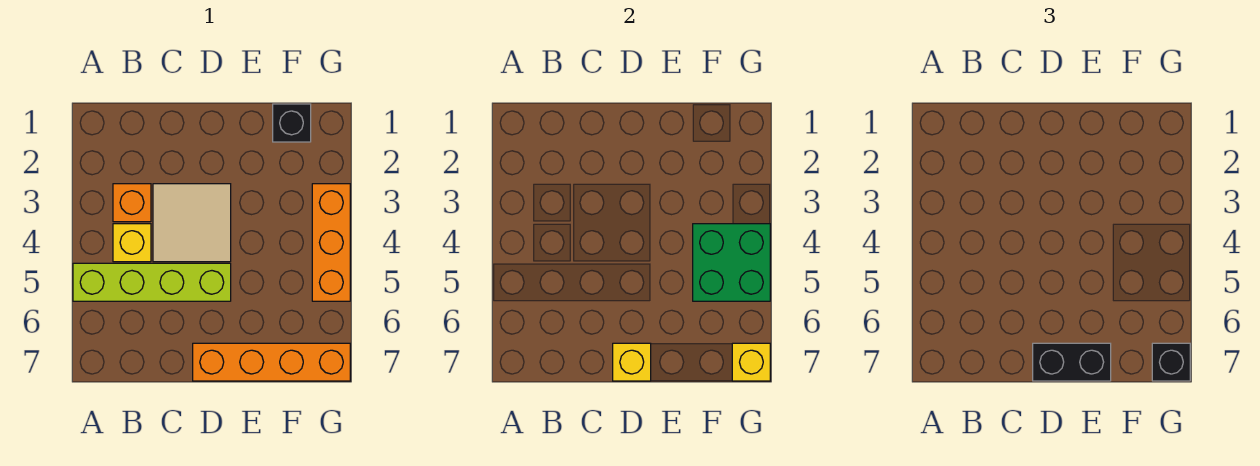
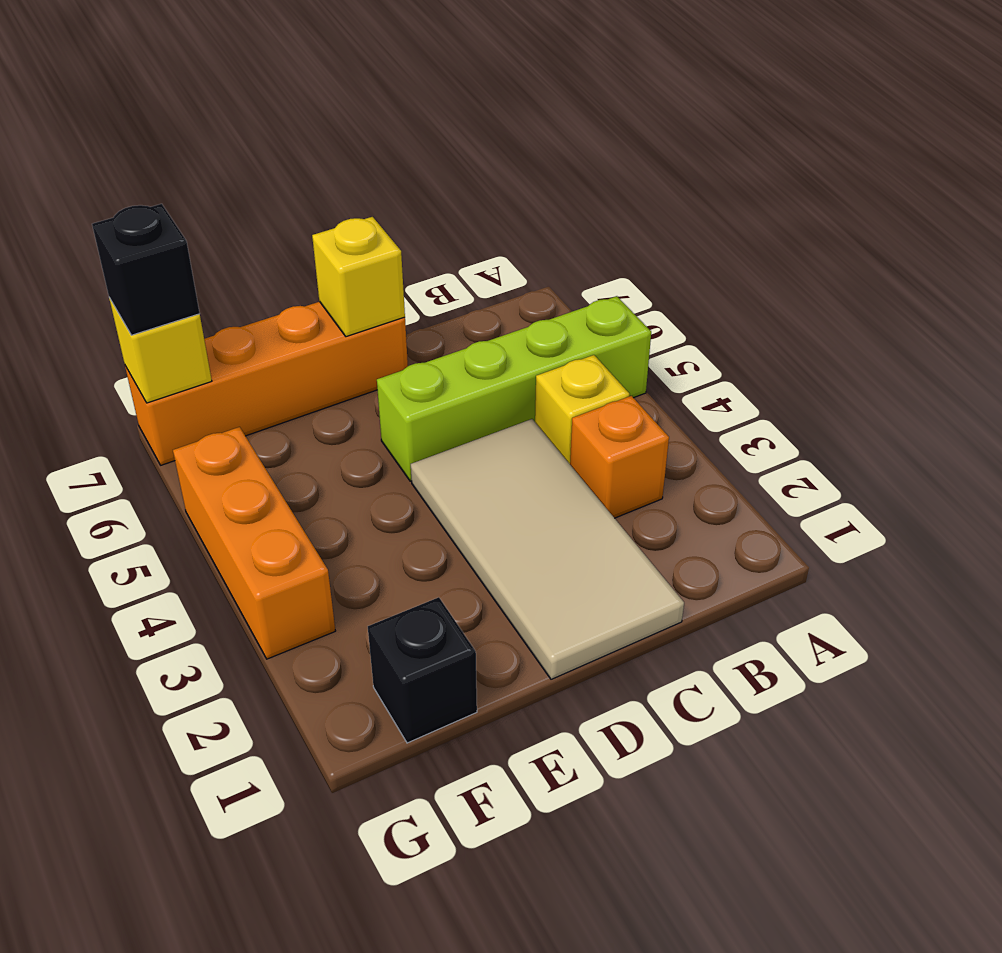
tan 2x2 tile [153,184,231,262] -> tan 2x4 tile [411,419,684,679]
black 1x2 brick [1033,343,1111,381] -> none
green 2x2 brick [693,224,770,301] -> none

